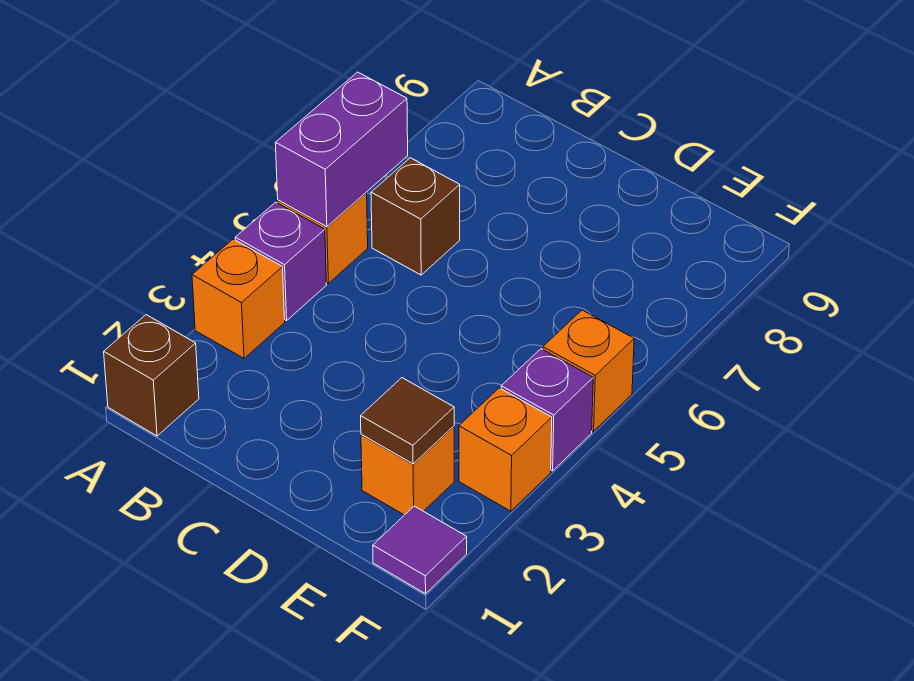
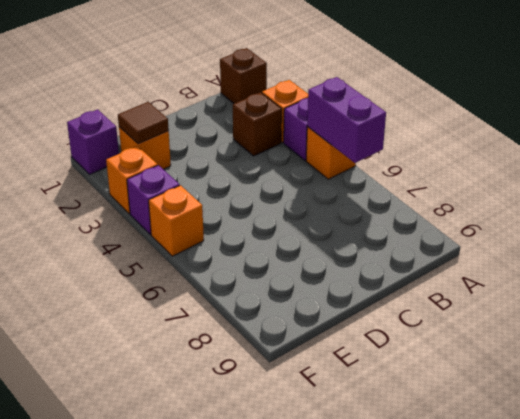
brown 1x1 brick [371,158,460,275] -> brown 1x1 brick moved to [233,92,282,156]
purple 1x1 tile [373,506,467,594] -> purple 1x1 brick [67,109,119,175]

